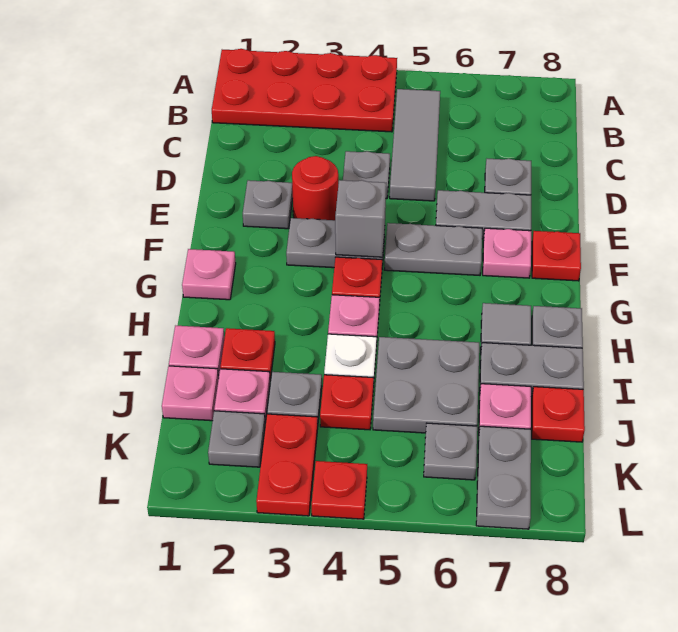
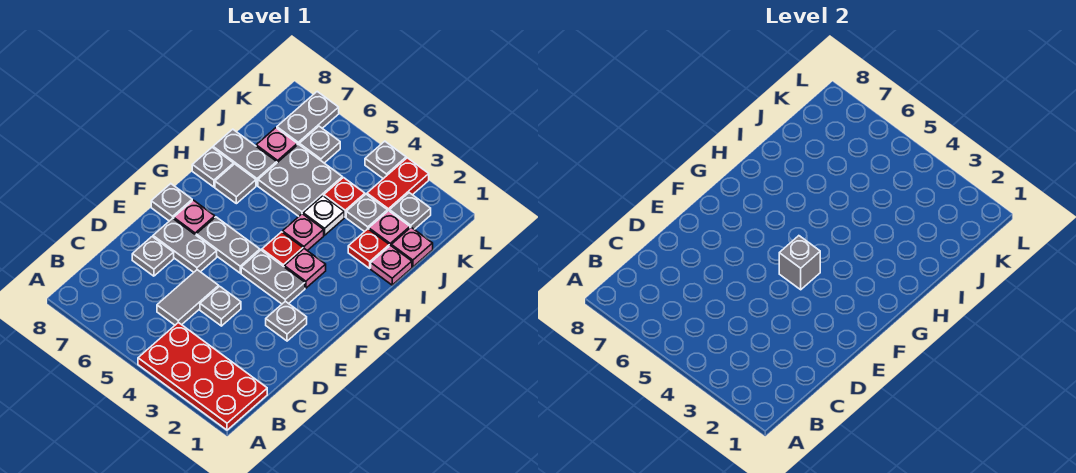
grey 1x3 tile [390,89,440,201] -> grey 1x2 tile [157,270,219,325]
red 1x1 round brick [292,156,338,220] -> none
red 1x1 plate [532,231,581,281] -> grey 1x1 plate [151,184,192,221]
pink 1x1 plate [182,249,236,300] -> pink 1x1 plate moved to [284,249,326,288]
red 1x1 plate [532,387,585,442] -> none
red 1x1 plate [312,461,367,519] -> grey 1x1 plate [365,141,406,179]

